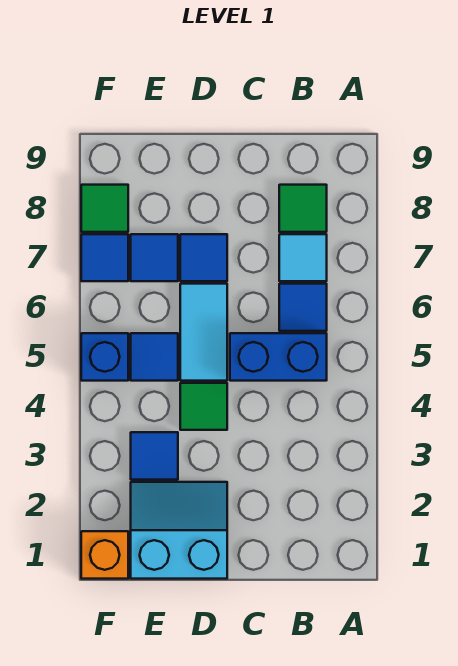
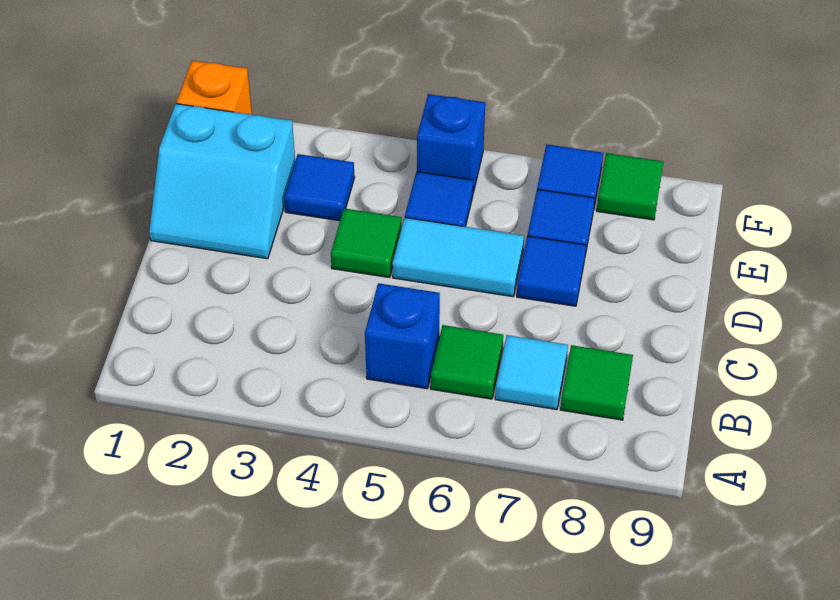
blue 1x2 brick [230,333,327,381] -> blue 1x1 brick [365,283,440,389]
blue 1x1 tile [279,284,327,331] -> green 1x1 tile [431,325,503,399]
cyan 2x2 slope [131,482,227,579] -> cyan 2x2 slope turned to [149,104,295,259]

